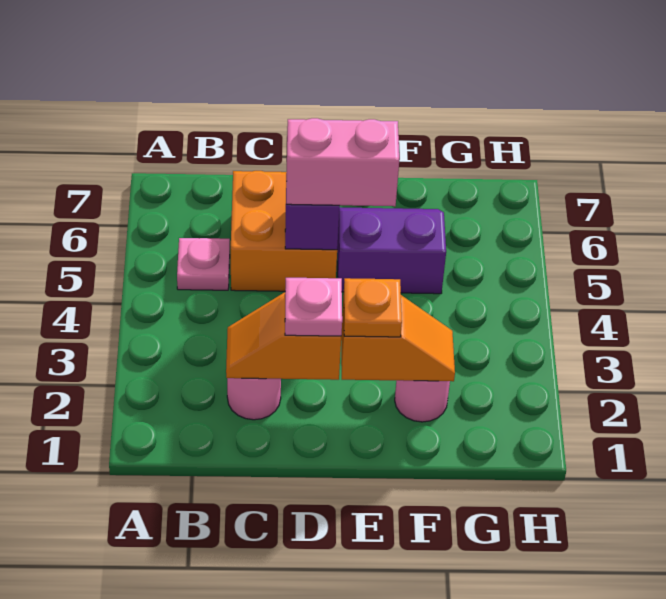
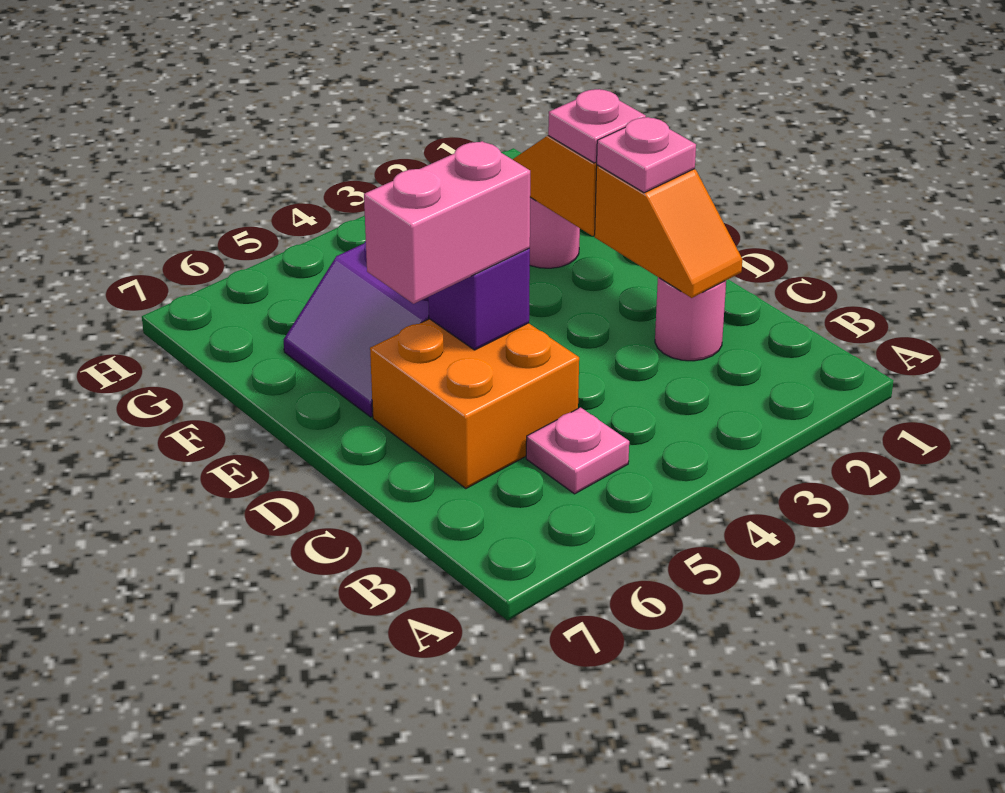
pink 1x2 brick [286,118,399,206] -> pink 1x2 brick turned to [364,141,530,304]
orange 1x1 plate [344,278,402,337] -> pink 1x1 plate [548,89,646,163]

